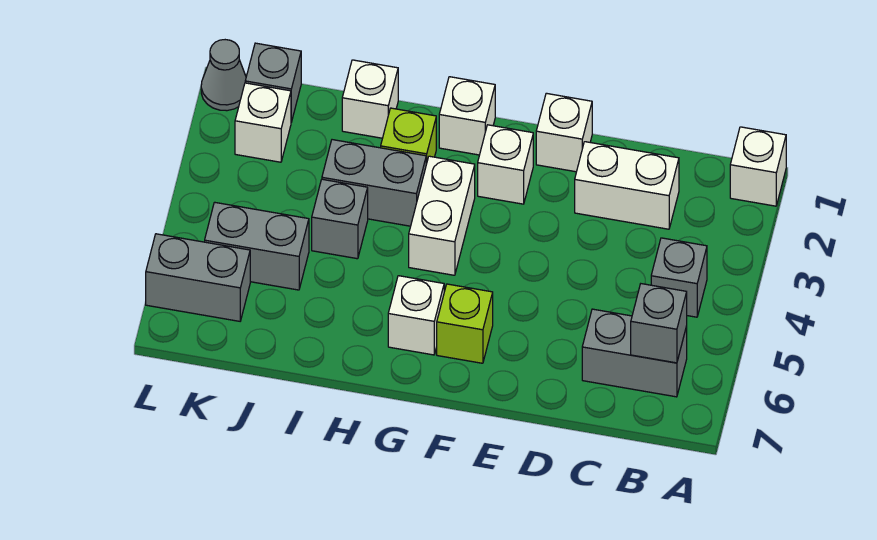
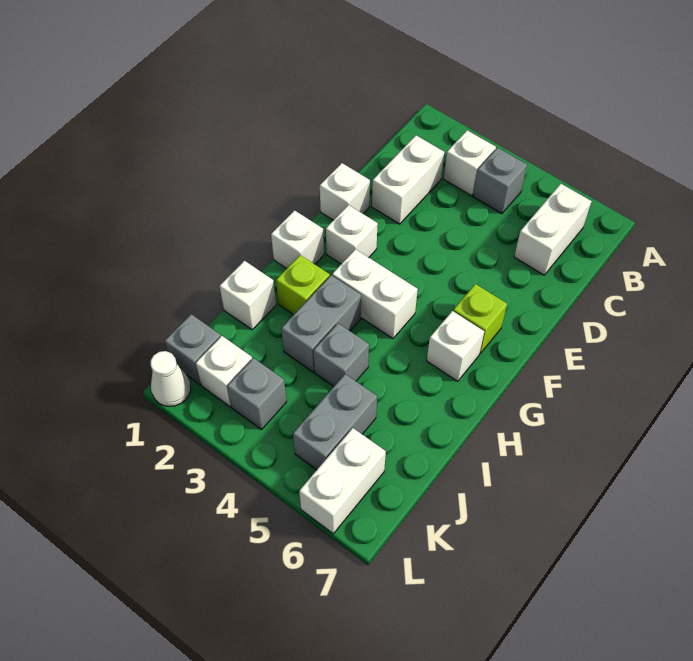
white 1x1 brick [730,127,786,206] -> white 1x1 brick moved to [444,130,496,196]
grey 1x2 brick [582,309,687,397] -> white 1x2 brick [514,184,592,275]
grey 1x1 brick [631,284,687,363] -> grey 1x1 brick moved to [227,358,287,430]
grey 1x2 brick [146,234,250,321] -> white 1x2 brick [299,428,386,534]
grey 1x1 cone [201,40,246,111] -> white 1x1 cone [151,351,191,407]

